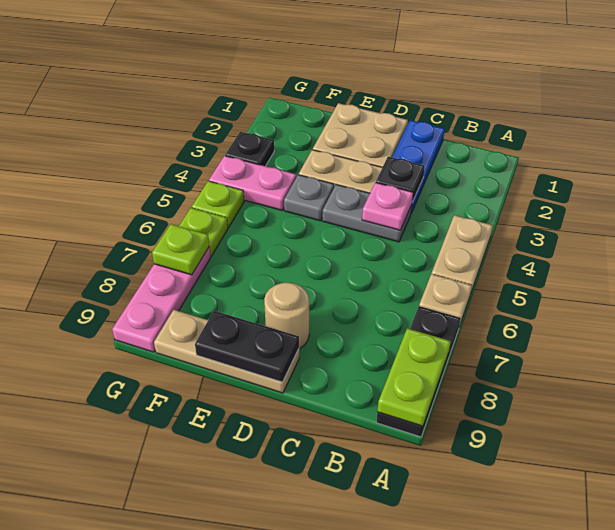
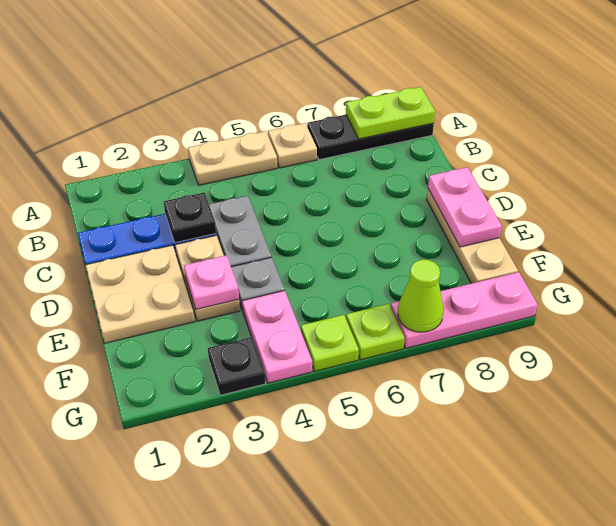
pink 1x1 plate [362,183,413,230] -> pink 1x1 plate moved to [184,255,239,309]
tan 1x1 round brick [264,283,309,349] -> none
black 1x2 plate [195,311,299,382] -> pink 1x2 plate [428,167,502,247]
lime 1x1 plate [152,224,209,275] -> lime 1x1 cone [398,260,444,332]

